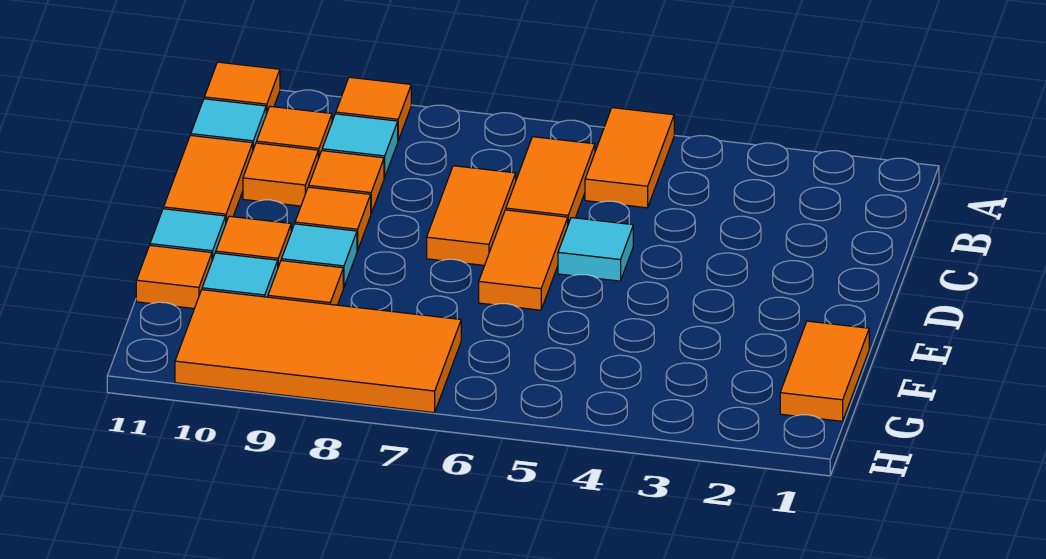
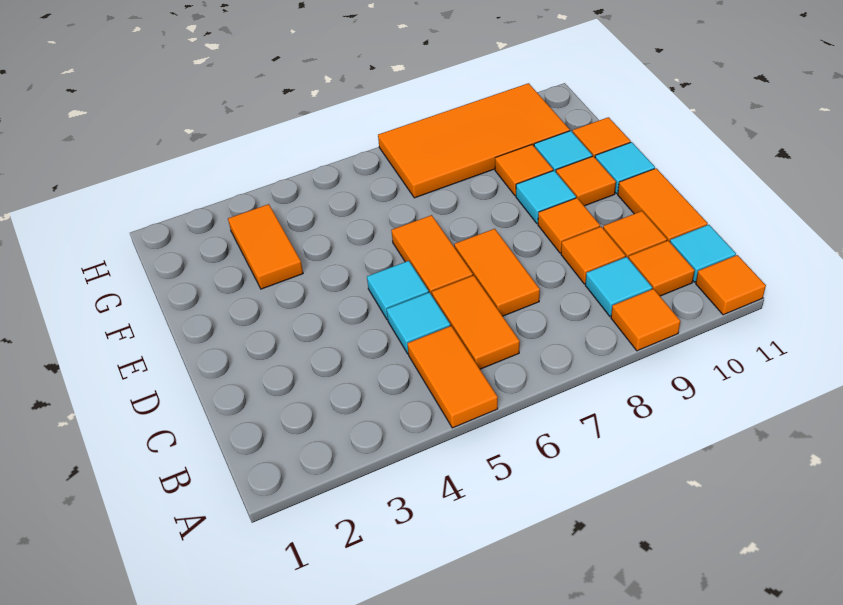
none -> cyan 1x1 tile [387,292,450,354]
orange 1x2 tile [780,321,869,421] -> orange 1x2 tile moved to [228,204,303,289]

